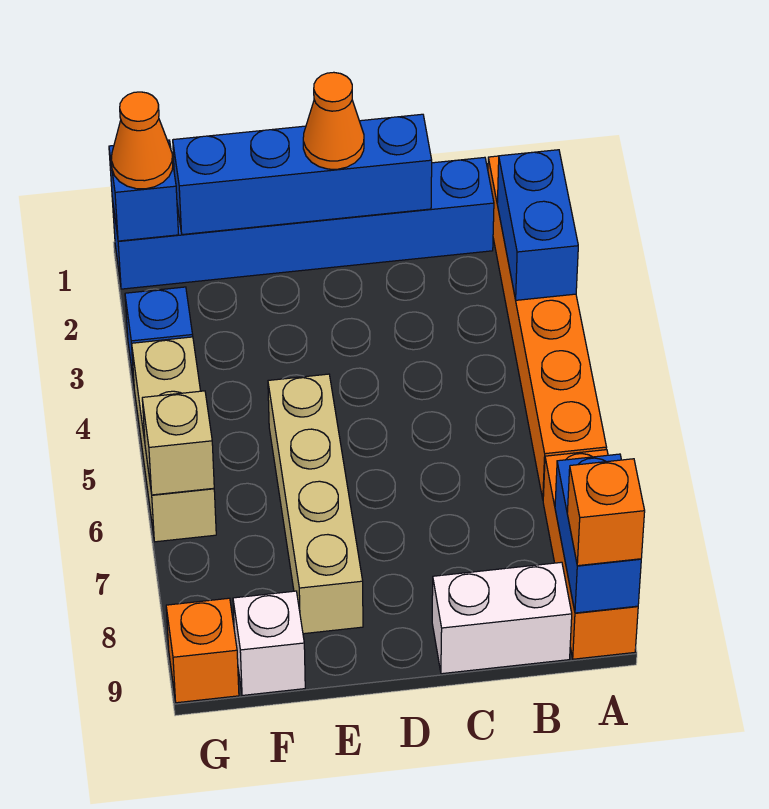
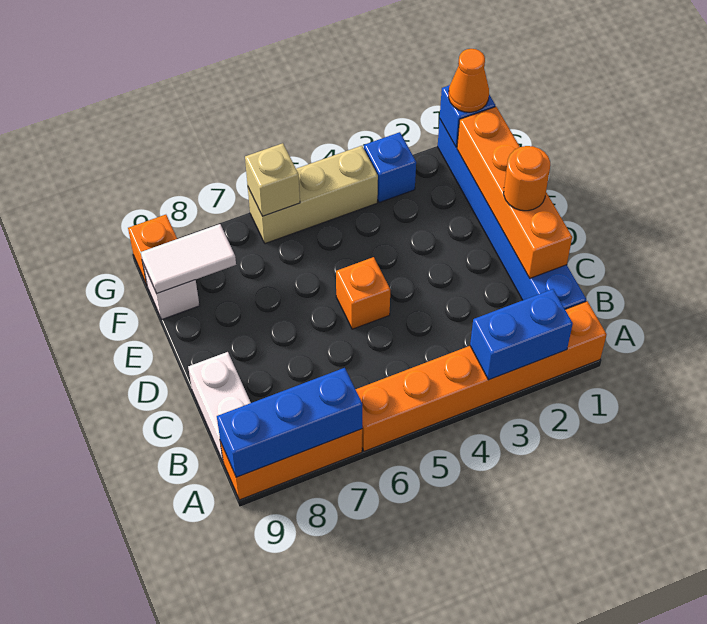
blue 1x2 brick [555,454,641,613] -> blue 1x3 brick [217,368,362,477]
orange 1x1 brick [567,459,645,566] -> orange 1x1 brick moved to [336,257,390,329]
blue 1x4 brick [173,114,432,235] -> orange 1x4 brick [457,107,572,278]
orange 1x1 cone [303,72,364,169] -> orange 1x1 round brick [504,146,550,211]
tan 1x4 brick [268,374,363,634] -> none
none -> white 1x2 tile [141,224,236,293]

